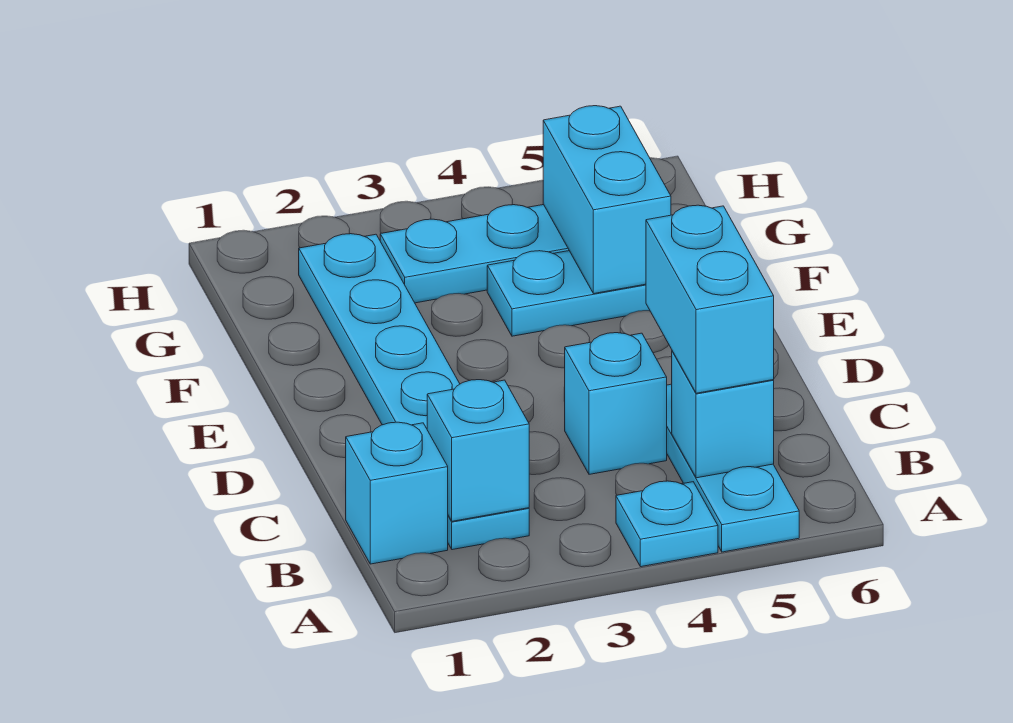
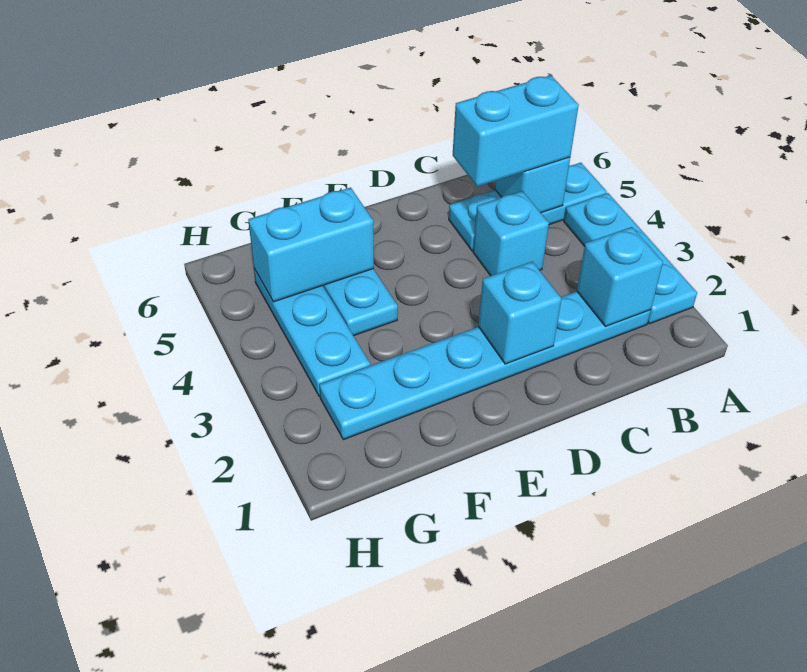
cyan 1x1 plate [616,481,718,567] -> cyan 1x3 plate [564,193,697,324]
cyan 1x1 brick [346,422,448,564] -> cyan 1x1 brick moved to [478,262,561,364]

